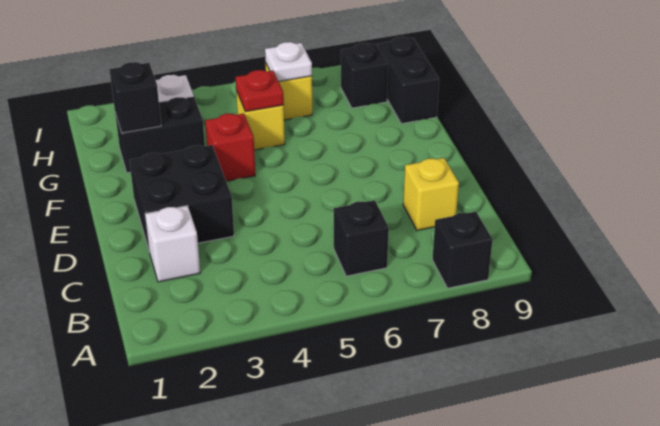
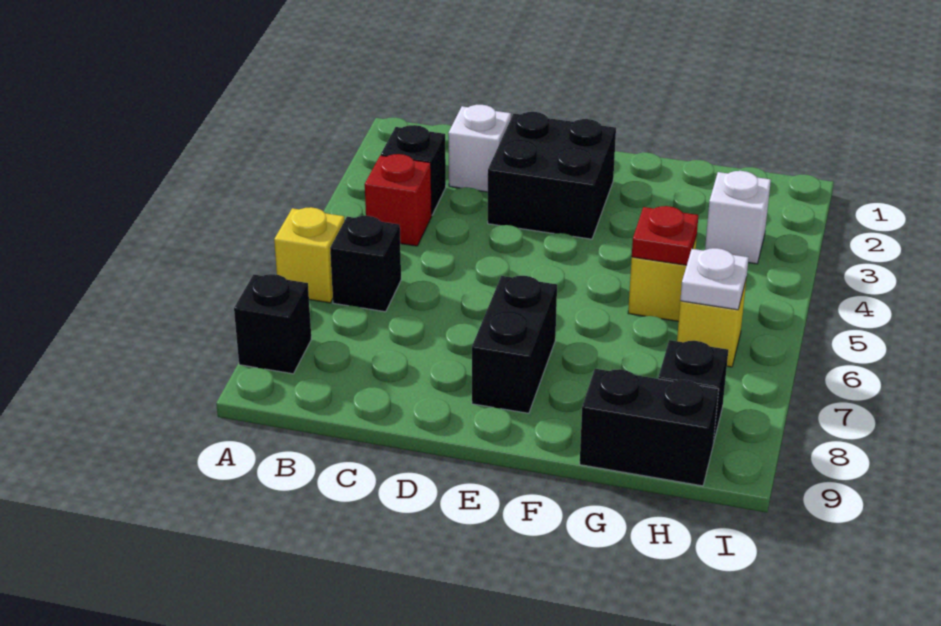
yellow 1x1 brick [403,158,459,230] -> yellow 1x1 brick moved to [274,207,345,303]
red 1x1 brick [205,114,255,181] -> red 1x1 brick moved to [365,154,432,246]
black 1x2 brick [115,97,205,173] -> black 1x2 brick moved to [472,276,557,413]
black 1x1 brick [109,62,161,133] -> black 1x1 brick moved to [381,125,446,215]

